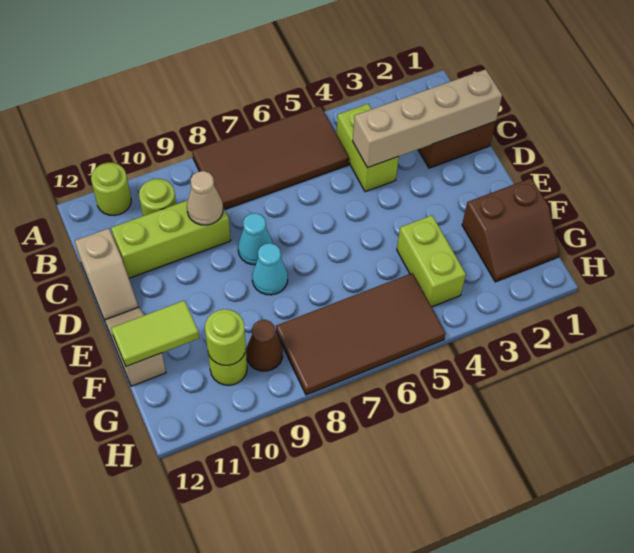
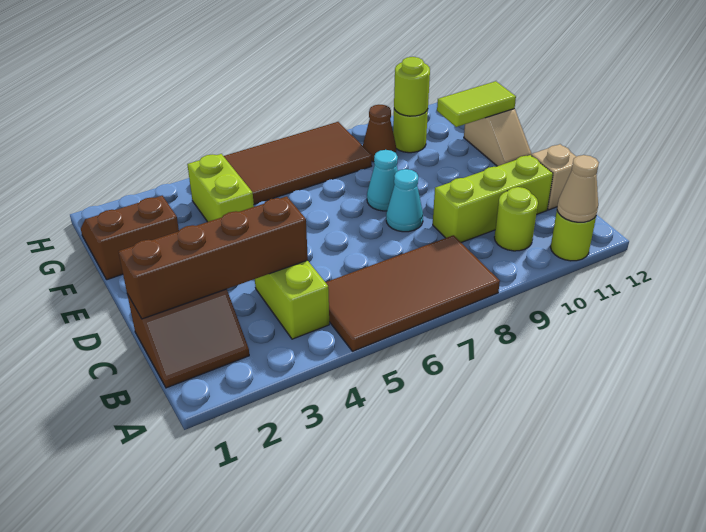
tan 1x4 brick [353,69,502,168] -> brown 1x4 brick [118,196,308,319]
tan 1x1 cone [187,171,223,225] -> tan 1x1 cone moved to [557,155,599,222]

